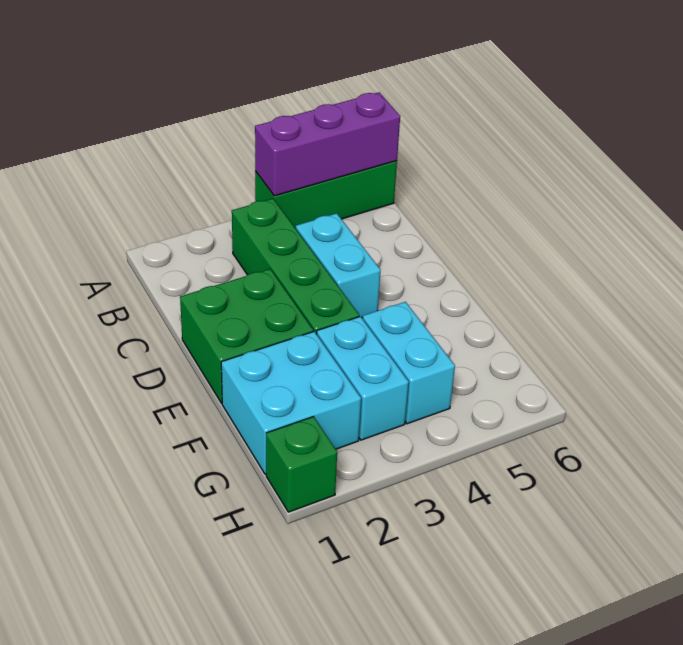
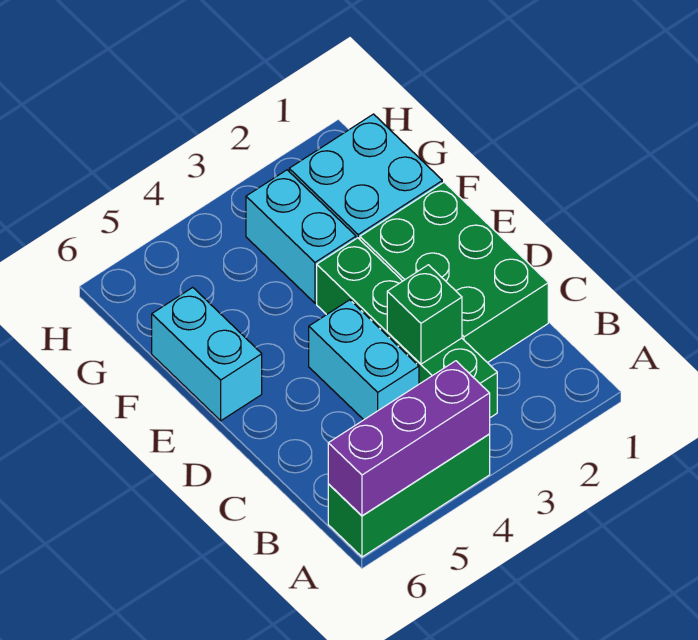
green 2x2 brick [180,269,313,403] -> green 2x3 brick [360,182,548,363]
cyan 1x2 brick [363,302,455,424] -> cyan 1x2 brick moved to [152,287,262,421]
green 1x1 brick [266,417,337,512] -> green 1x1 brick moved to [387,265,462,364]

